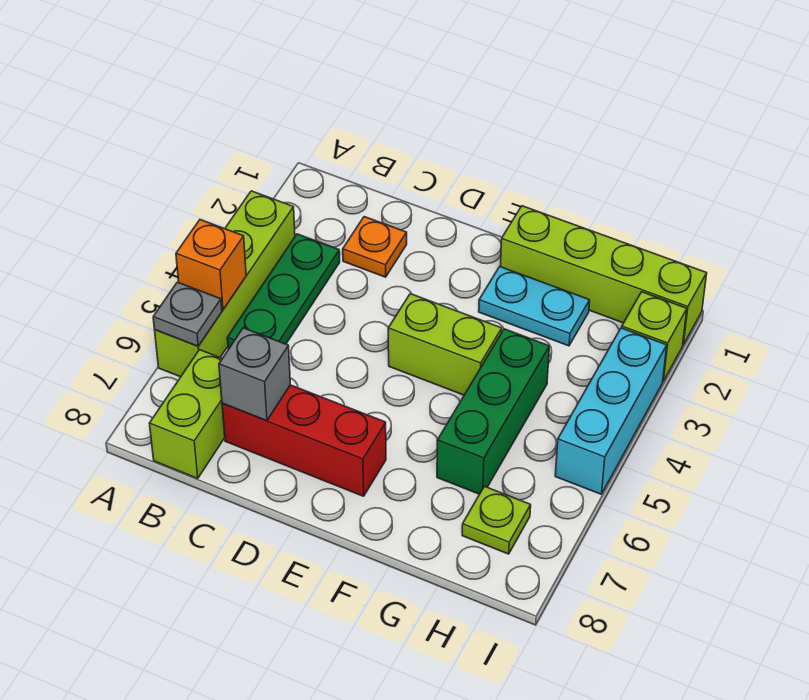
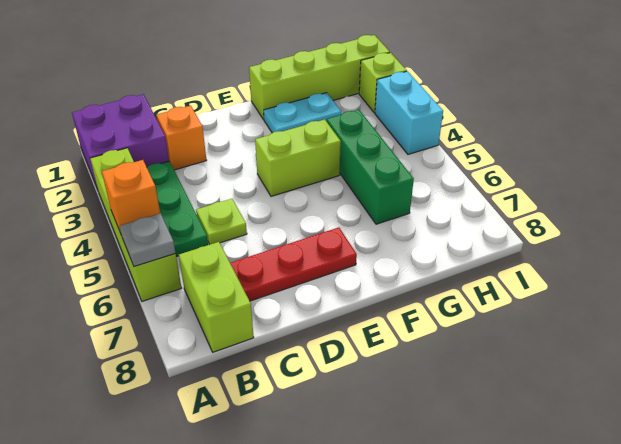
none -> purple 2x2 brick [72,94,169,189]
orange 1x1 plate [343,217,407,277] -> orange 1x1 brick [156,106,207,170]
red 1x3 brick [222,385,386,496] -> red 1x3 plate [230,227,357,301]
grey 1x1 brick [219,328,290,421] -> none
lime 1x1 plate [462,486,531,554] -> lime 1x1 plate moved to [196,199,247,245]
cyan 1x3 brick [555,328,667,494] -> cyan 1x2 brick [375,71,443,154]

